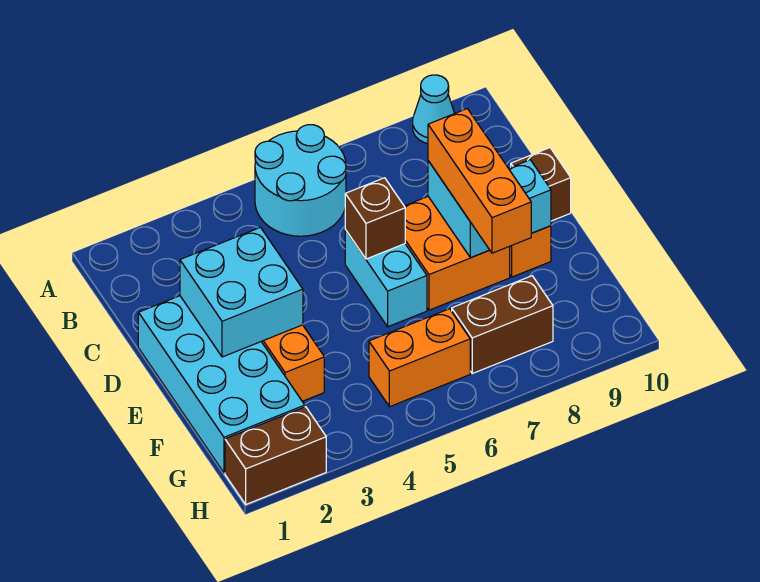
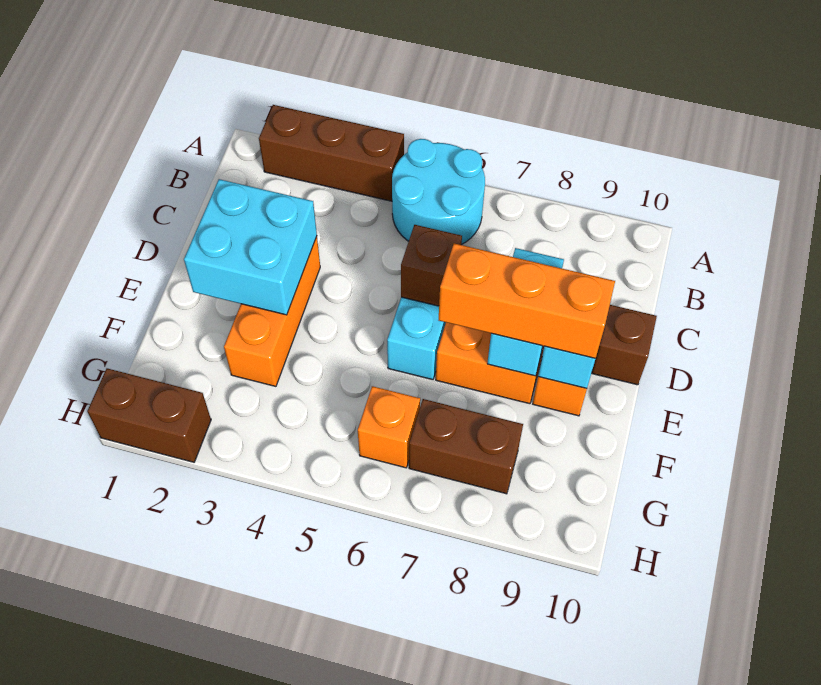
none -> brown 1x3 brick [259,105,404,201]
cyan 1x1 cone [413,75,455,144] -> none
cyan 2x4 brick [138,296,305,473] -> none
orange 1x3 brick [428,109,531,253] -> orange 1x3 brick turned to [439,243,615,358]
orange 1x2 brick [369,309,470,407] -> orange 1x1 brick [358,386,420,468]

